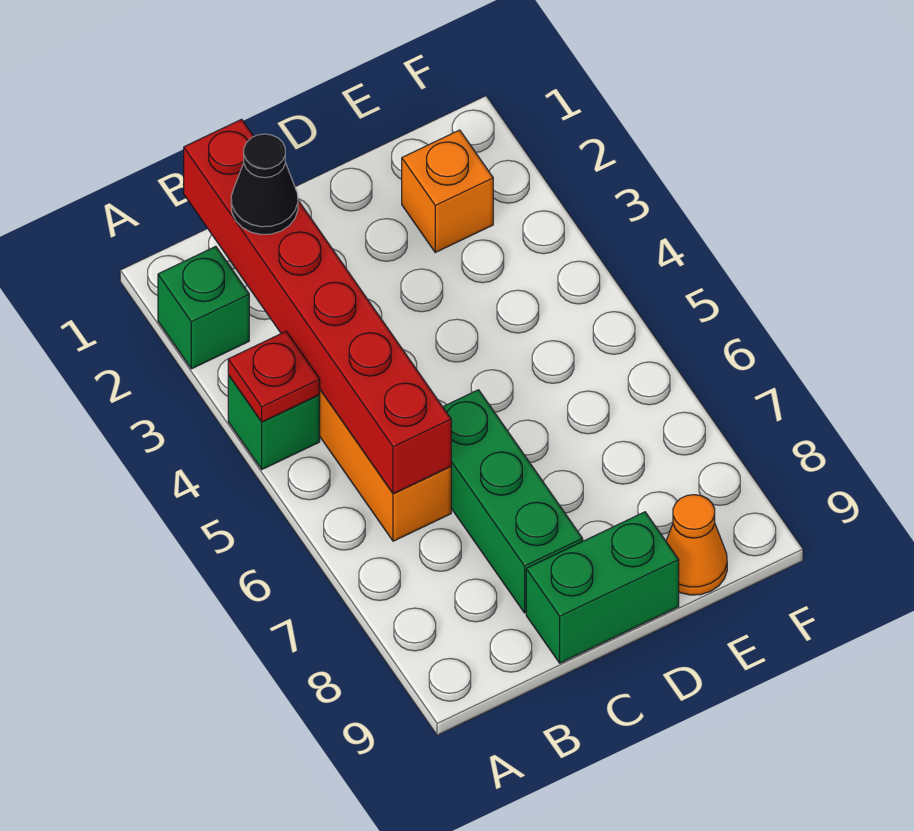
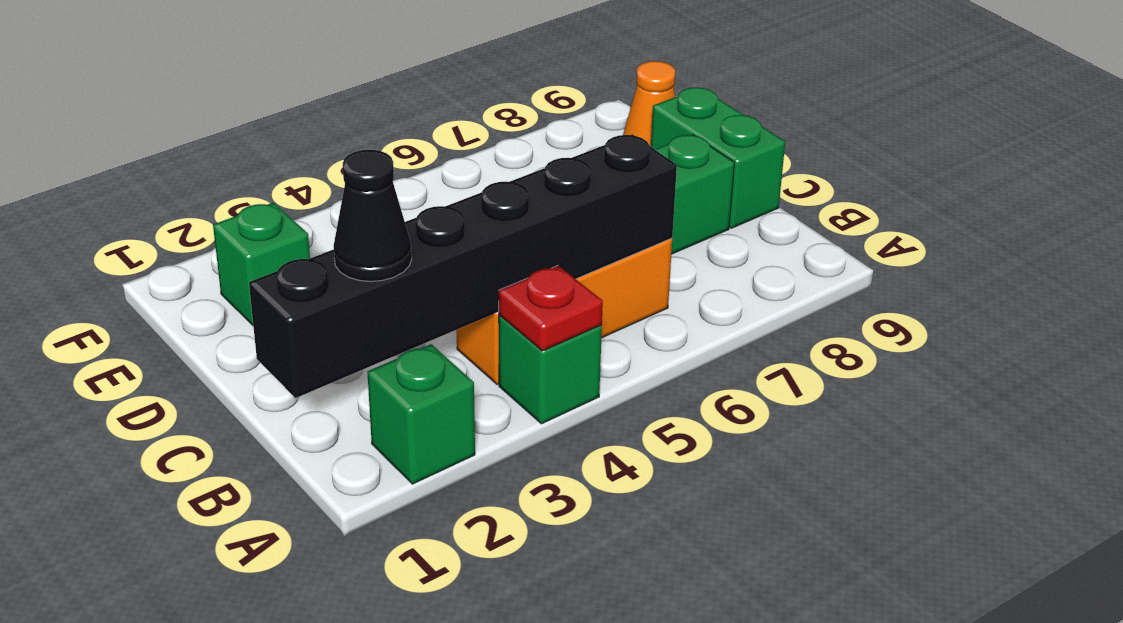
red 1x6 brick [184,119,451,494] -> black 1x6 brick [249,134,677,398]
orange 1x1 brick [402,130,493,252] -> green 1x1 brick [213,203,310,325]

